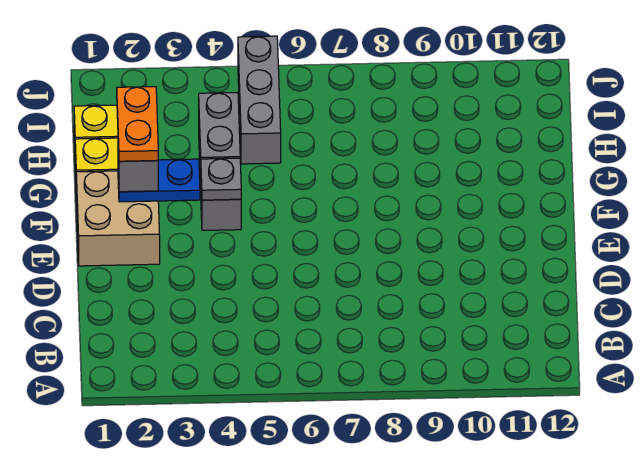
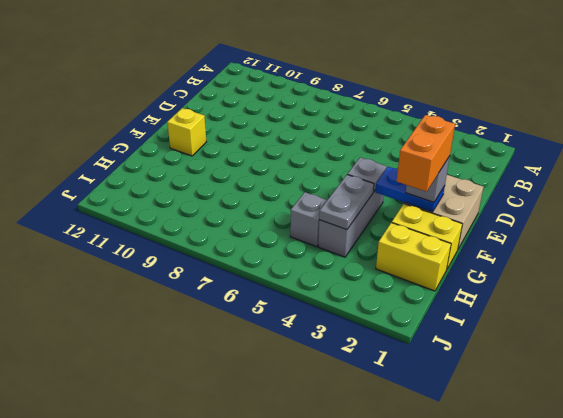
orange 1x2 plate [117,87,158,161] -> orange 1x2 brick [397,115,455,192]
none -> yellow 1x1 brick [167,108,206,156]
grey 1x3 brick [238,36,281,164] -> grey 1x1 brick [290,192,327,247]

